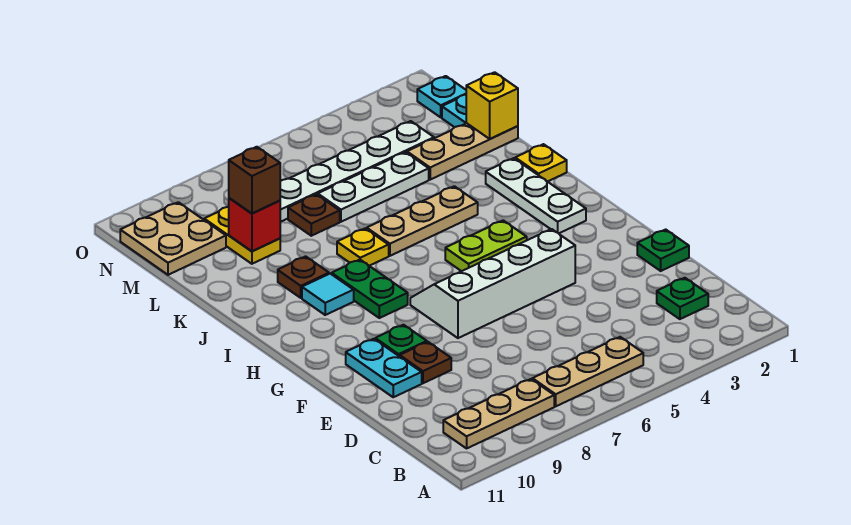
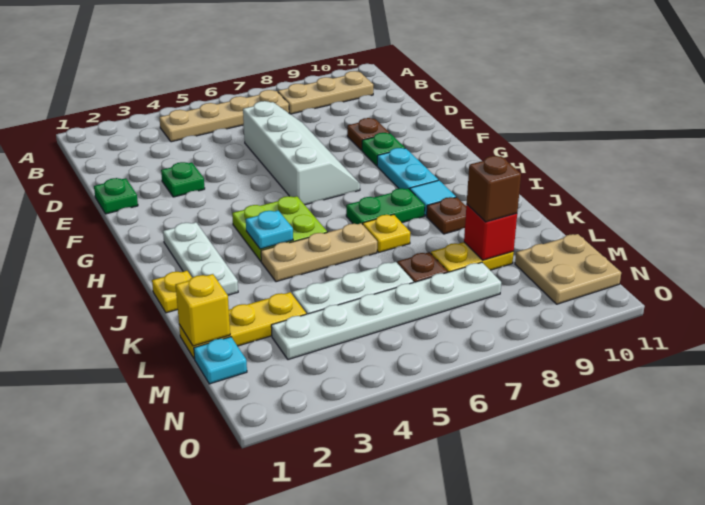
tan 1x3 plate [532,337,643,406] -> tan 1x4 plate [159,90,289,142]
green 1x1 plate [657,278,708,319] -> green 1x1 plate moved to [161,162,205,197]
cyan 1x2 plate [346,339,422,397] -> cyan 1x2 plate moved to [377,148,438,189]
white 2x4 slope [410,229,575,338] -> white 2x4 slope turned to [243,101,360,205]
lime 1x2 plate [445,220,527,271] -> lime 2x2 plate [232,196,327,261]
green 1x2 plate [332,260,408,318] -> green 1x2 plate turned to [346,188,425,225]
tan 1x3 plate [407,123,518,180] -> yellow 1x3 plate [179,292,306,359]
yellow 1x2 plate [204,207,280,264] -> yellow 1x2 plate turned to [431,242,514,272]
cyan 1x1 plate [417,76,466,117] -> cyan 1x1 plate moved to [246,211,293,249]

